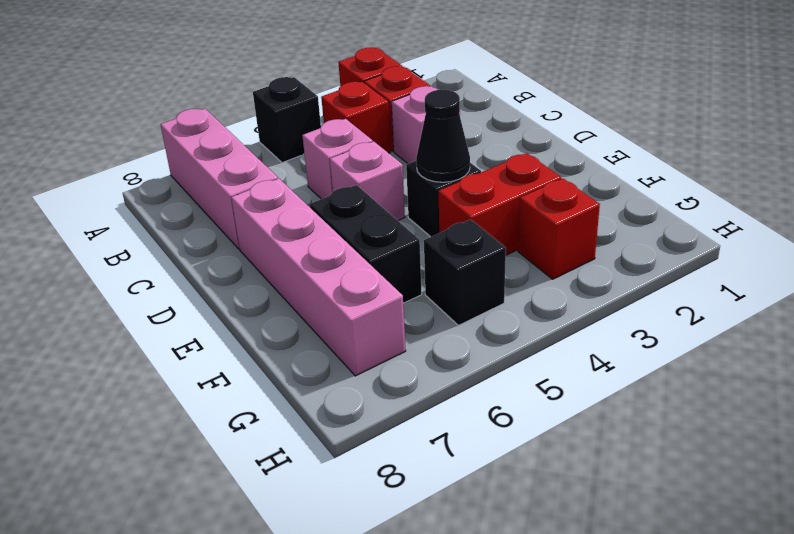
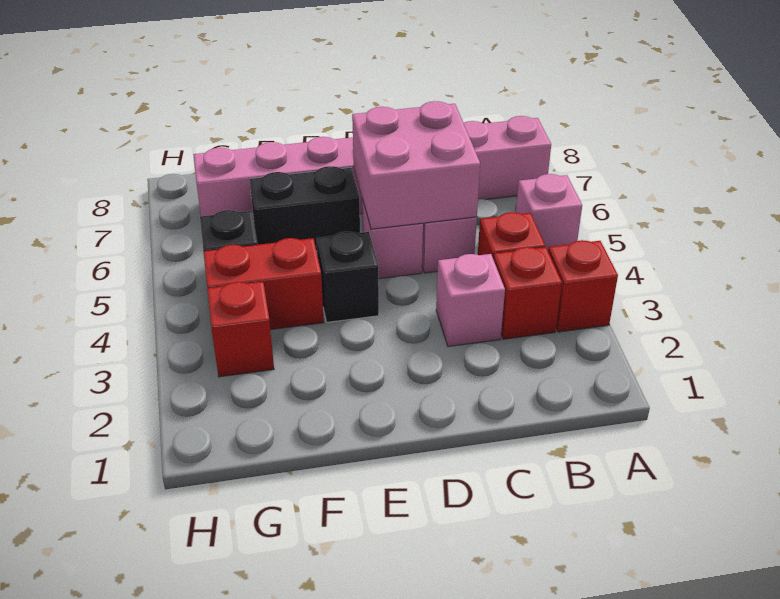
black 1x1 brick [253,77,321,163] -> pink 1x1 brick [516,174,582,250]
none -> pink 2x2 brick [352,101,480,229]
black 1x1 cone [416,90,470,182] -> none
red 1x2 brick [438,153,561,255] -> red 1x2 brick turned to [203,238,324,330]

